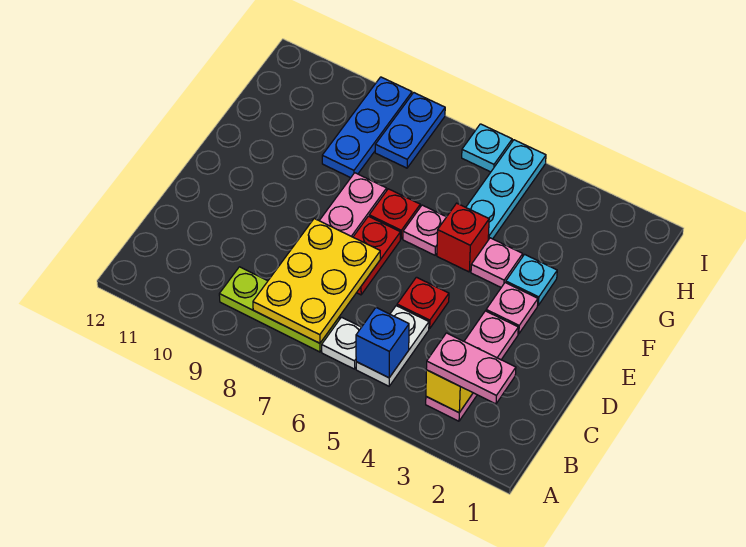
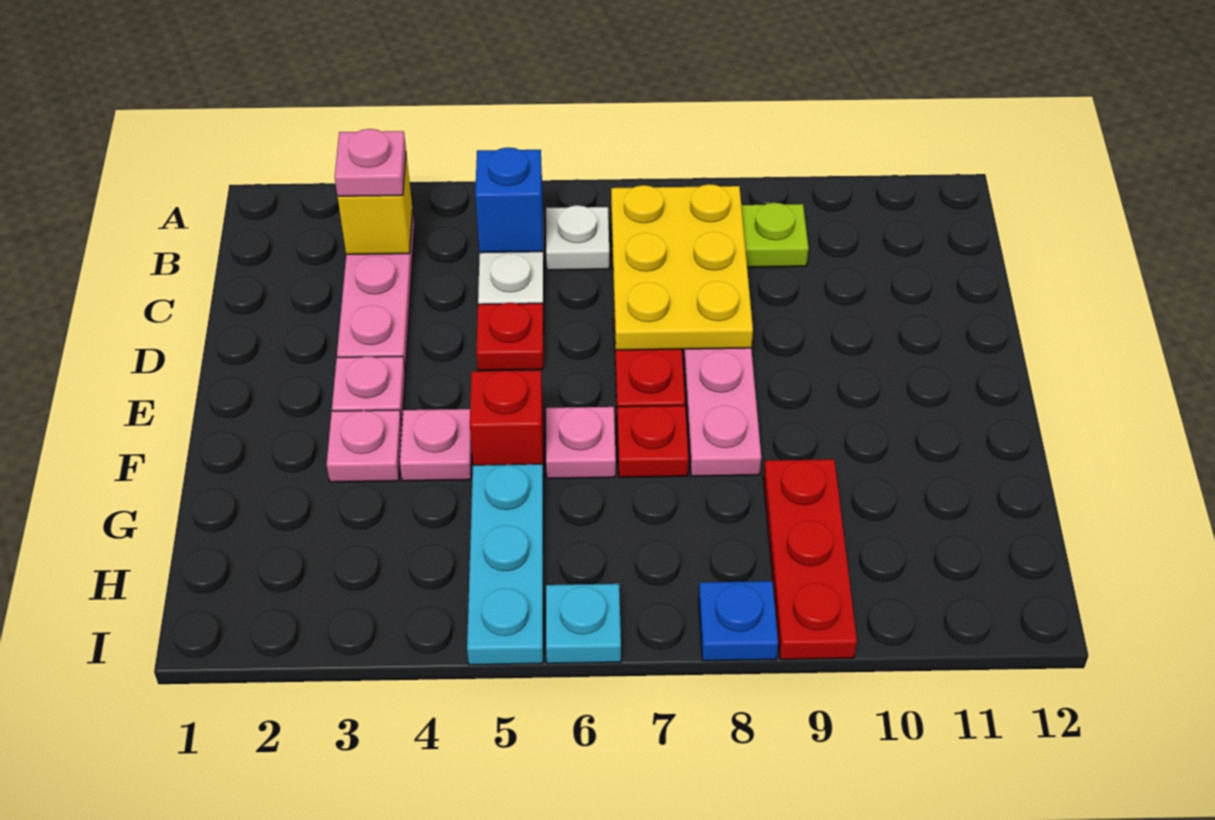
pink 1x2 plate [426,333,516,404] -> pink 1x1 plate [335,129,406,196]
cyan 1x1 plate [506,254,557,305] -> pink 1x1 plate [327,410,402,482]
blue 1x3 plate [322,77,412,178] -> red 1x3 plate [763,459,857,659]
blue 1x2 plate [375,93,445,168] -> blue 1x1 plate [699,581,778,661]

